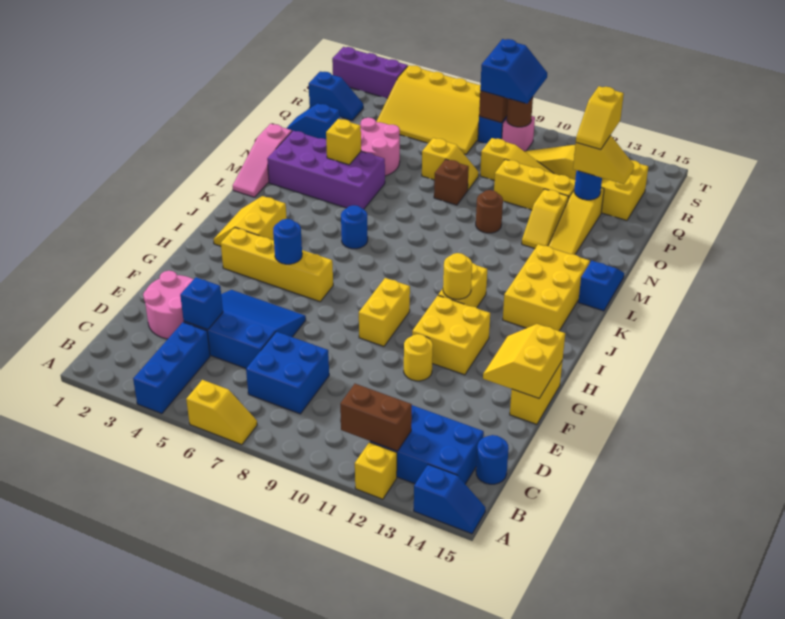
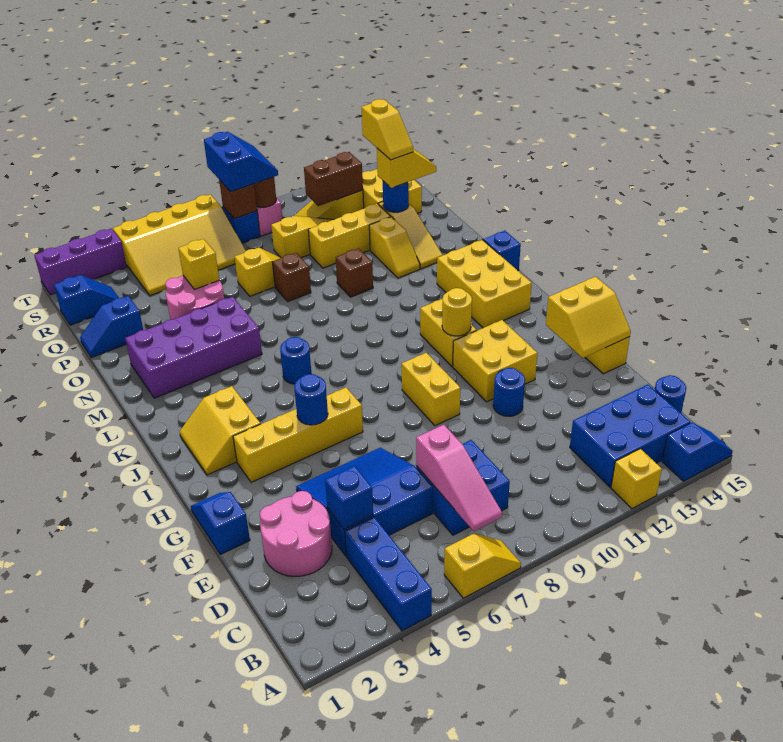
brown 1x2 brick [340,384,412,451] -> brown 1x2 brick moved to [304,152,363,206]
none -> blue 1x2 slope [191,492,250,554]
yellow 1x1 round brick [404,334,433,381] -> blue 1x1 round brick [493,368,525,416]
yellow 2x2 slope [483,324,565,398] -> yellow 2x2 slope turned to [546,277,631,358]
pink 1x3 slope [233,124,292,197] -> pink 1x3 slope moved to [416,425,502,531]
yellow 1x1 brick [326,119,361,165] -> yellow 1x1 brick moved to [178,239,219,289]
brown 1x1 round brick [476,190,503,233] -> brown 1x1 brick [336,248,373,297]

